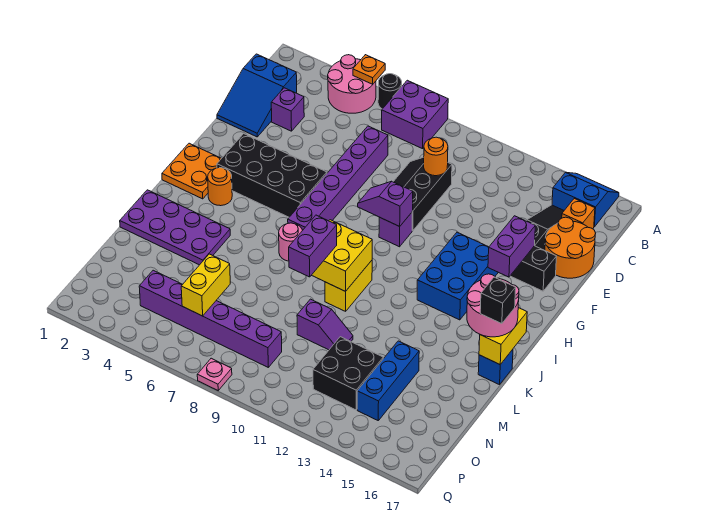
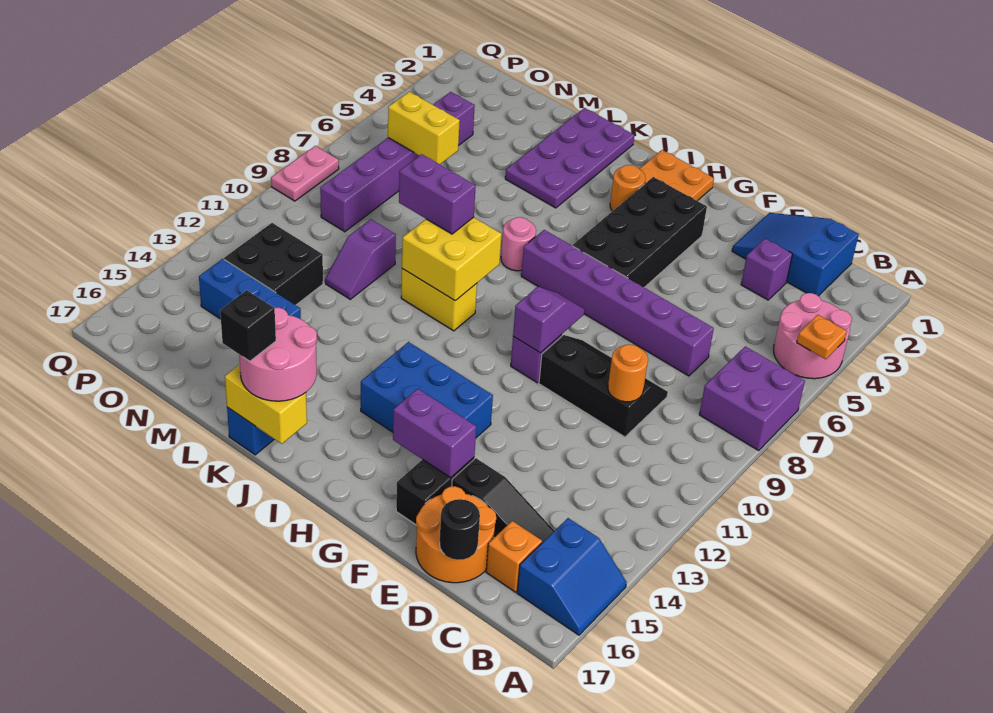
black 1x1 round brick [378,74,402,109] -> black 1x1 round brick moved to [440,499,480,560]
pink 1x1 plate [197,358,232,390] -> pink 1x2 plate [271,146,339,201]

